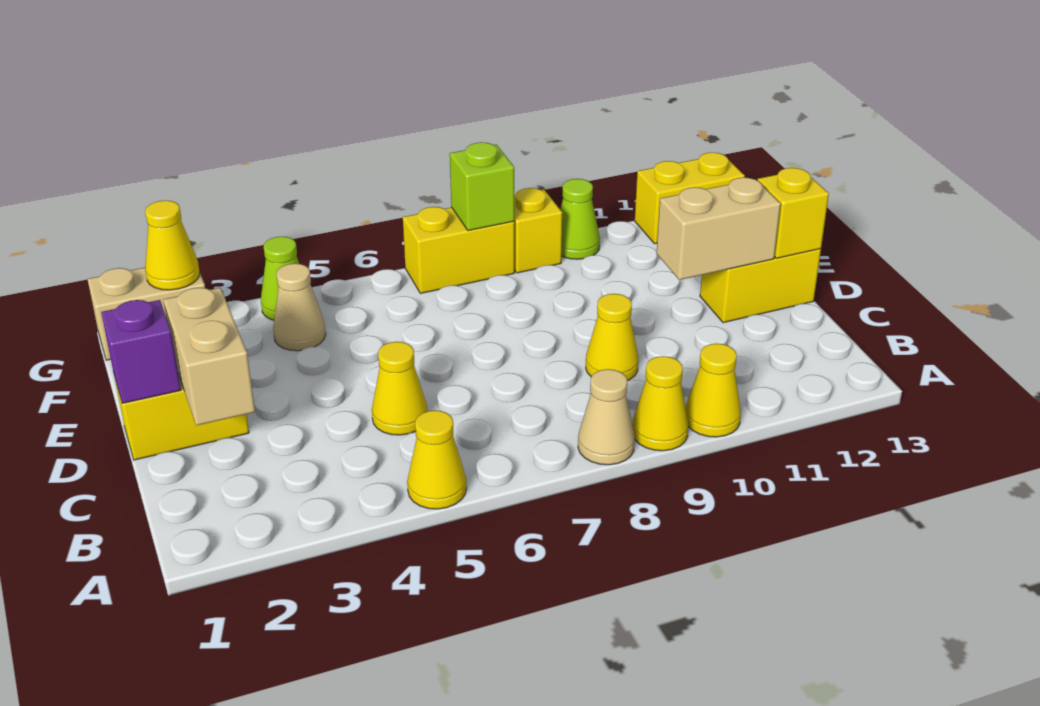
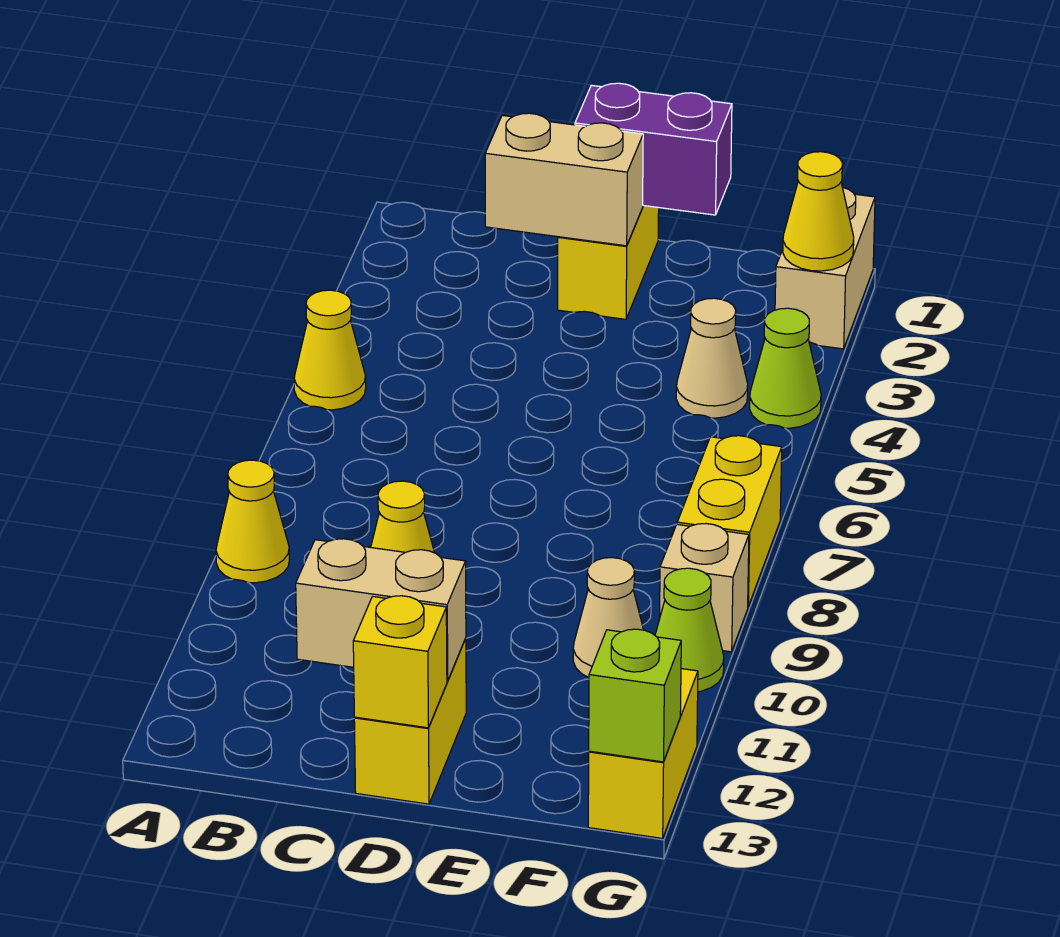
tan 1x1 cone [578,369,635,465] -> tan 1x1 cone moved to [573,558,643,677]
yellow 1x1 cone [686,343,741,437] -> none
yellow 1x1 cone [372,342,427,435] -> none
purple 1x1 brick [101,300,181,403] -> purple 1x2 brick [575,83,732,215]
tan 1x2 brick [657,178,781,280] -> tan 1x2 brick turned to [296,539,466,681]
lime 1x1 brick [450,142,514,231] -> lime 1x1 brick moved to [589,629,681,762]
yellow 1x1 brick [514,188,562,273] -> tan 1x1 brick [660,524,749,652]

